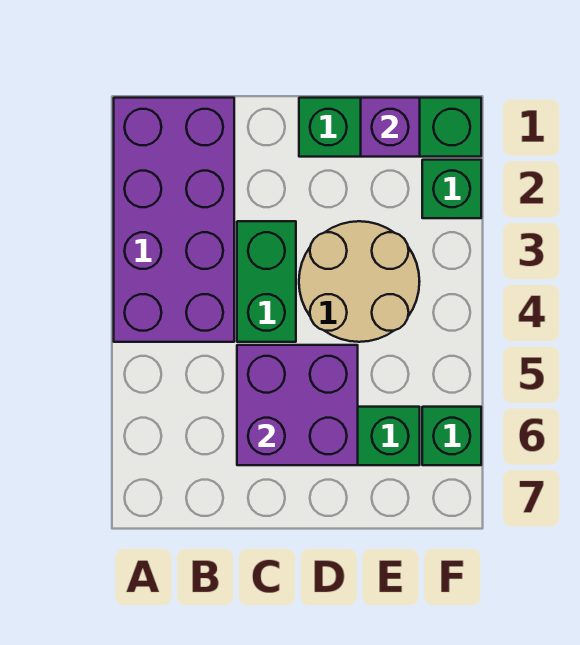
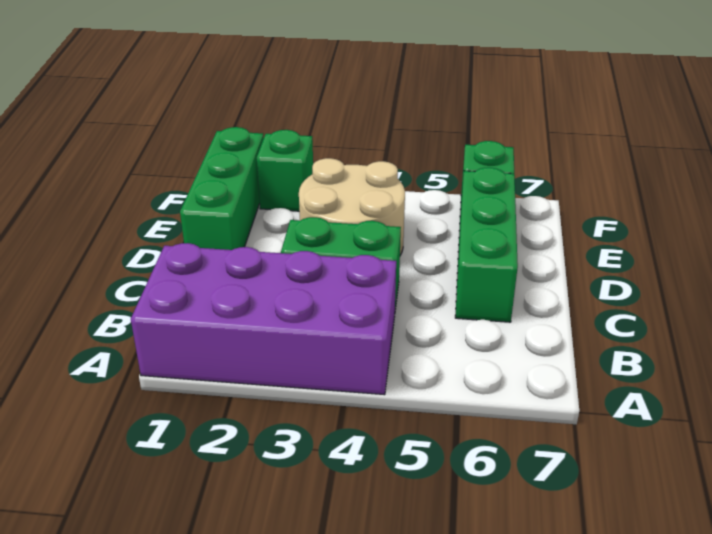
purple 2x2 brick [237,345,358,465] -> none
purple 1x1 brick [361,98,420,157] -> none

